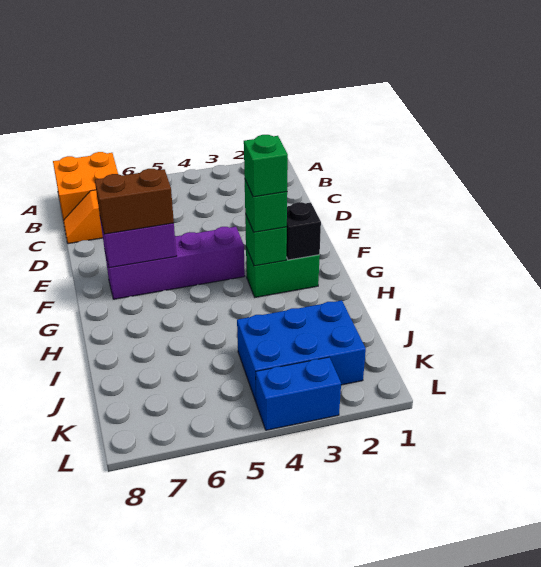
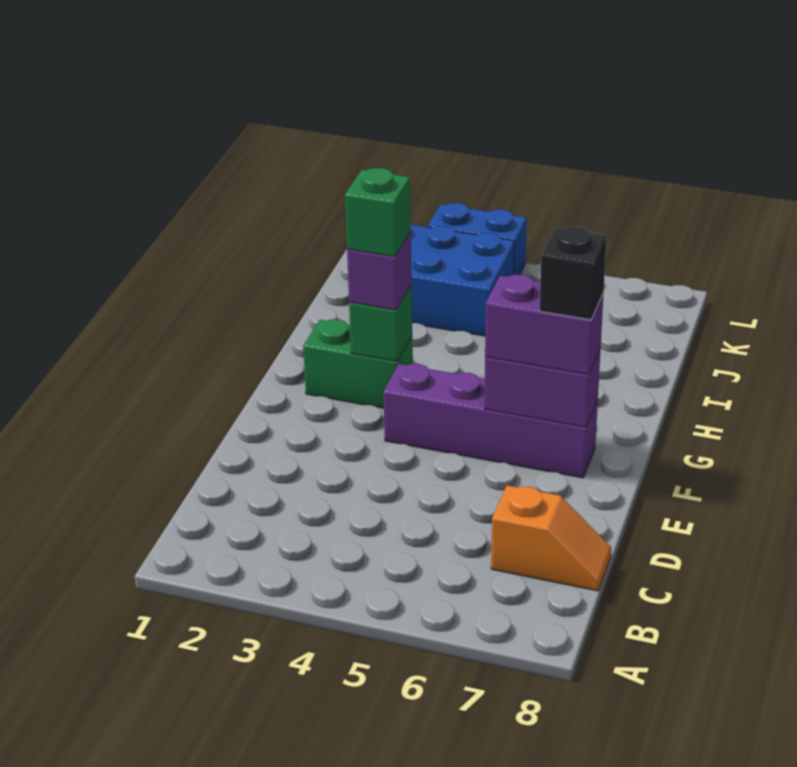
orange 2x2 brick [53,152,118,220] -> none
brown 1x2 brick [95,169,174,234] -> purple 1x2 brick [485,275,604,375]
black 1x1 brick [286,202,321,260] -> black 1x1 brick moved to [539,226,607,320]
green 1x1 brick [245,180,287,232] -> purple 1x1 brick [347,232,411,310]

